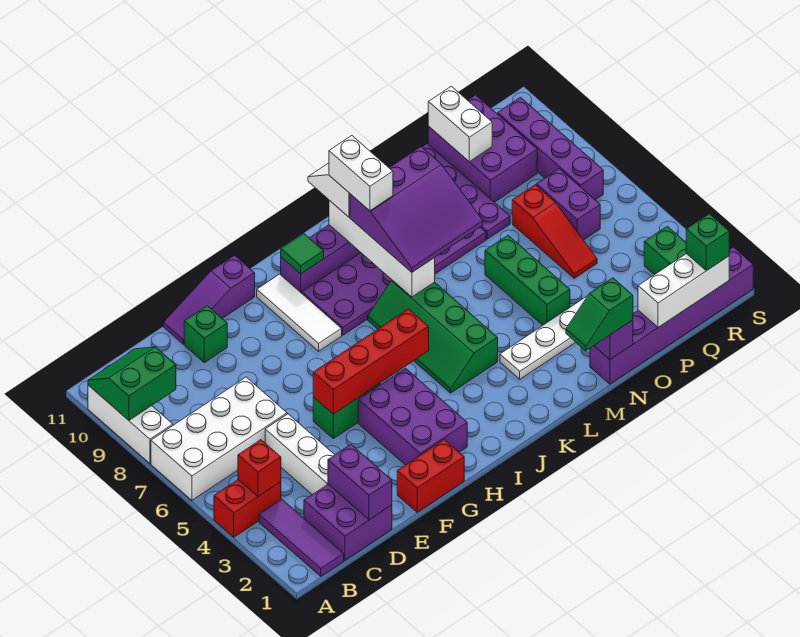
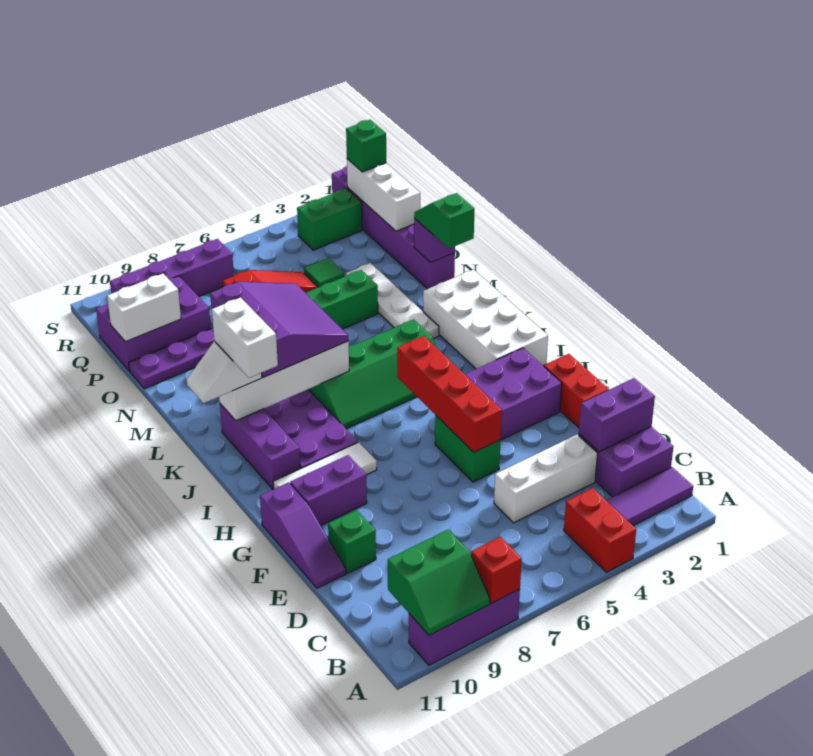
white 2x4 brick [151,377,287,500] -> white 2x4 brick moved to [423,269,548,369]
white 1x3 brick [88,385,173,463] -> purple 1x3 brick [409,589,520,665]
green 2x2 slope [88,347,176,420] -> green 2x2 slope turned to [388,530,490,635]
red 1x1 brick [238,440,281,496] -> red 1x1 brick moved to [471,537,522,603]
green 1x1 tile [281,233,324,274] -> green 1x1 tile moved to [304,258,344,287]
white 1x2 brick [329,136,393,211] -> white 1x2 brick turned to [212,297,278,378]
green 1x2 slope [566,278,633,351] -> green 1x2 slope turned to [414,193,475,249]
purple 1x2 brick [536,169,600,240] -> purple 1x2 brick moved to [290,455,367,525]

